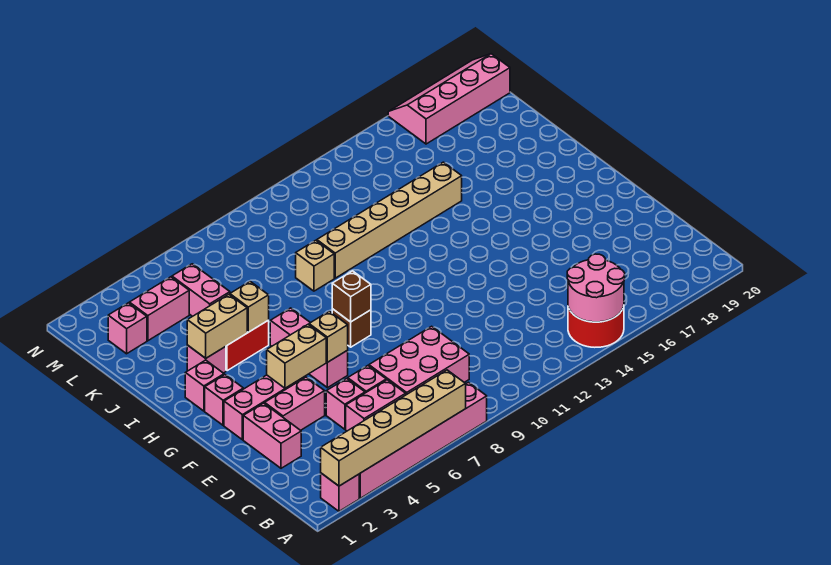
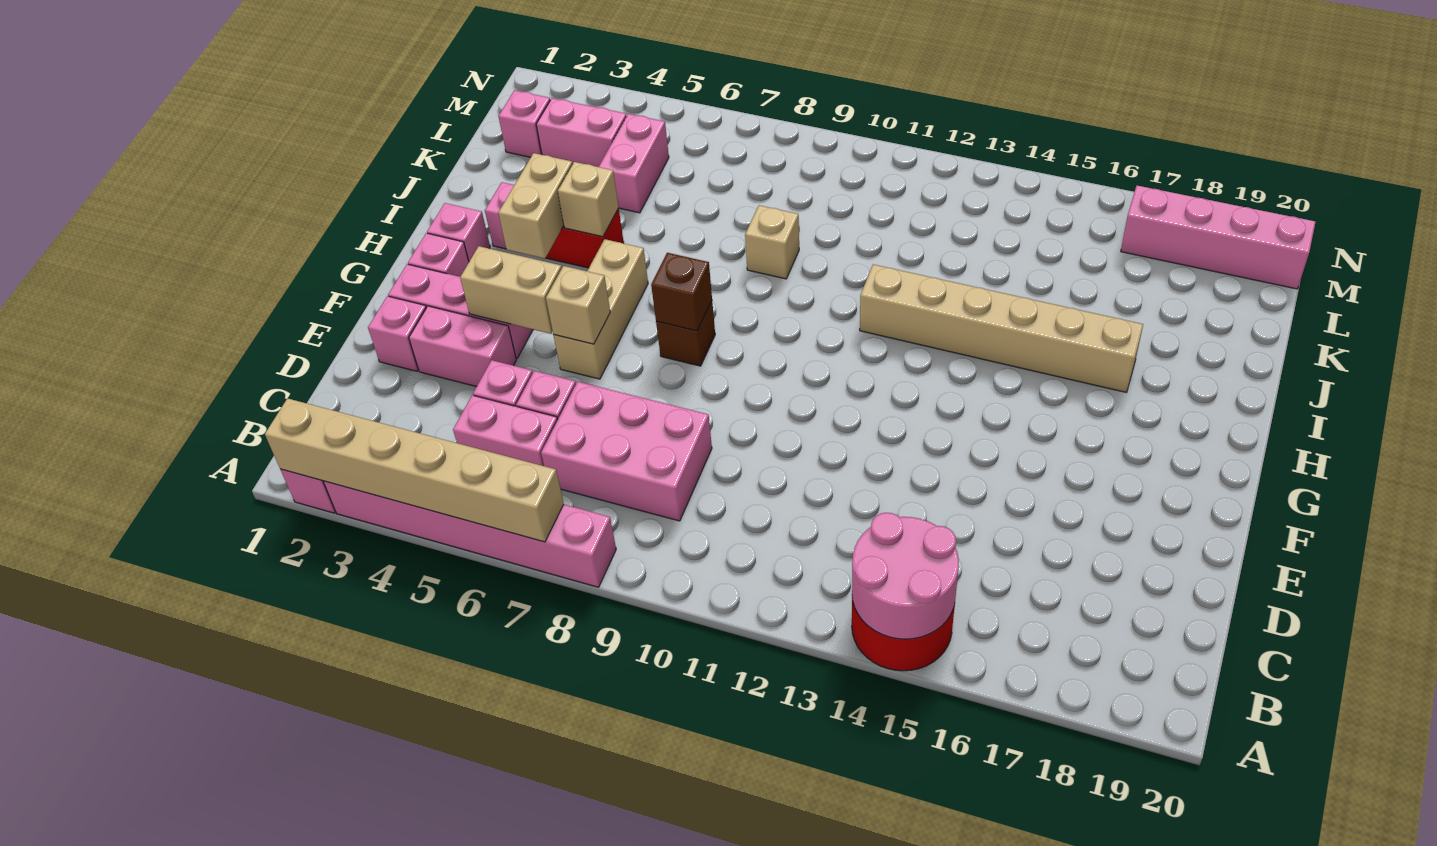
pink 1x2 brick [243,403,301,468] -> pink 1x1 brick [368,296,426,371]
pink 1x3 brick [270,308,348,388] -> tan 1x3 brick [553,239,648,379]
tan 1x2 brick [187,294,247,358] -> tan 1x2 brick turned to [498,153,572,259]
tan 1x6 brick [317,162,462,278] -> tan 1x6 brick moved to [860,264,1143,392]

